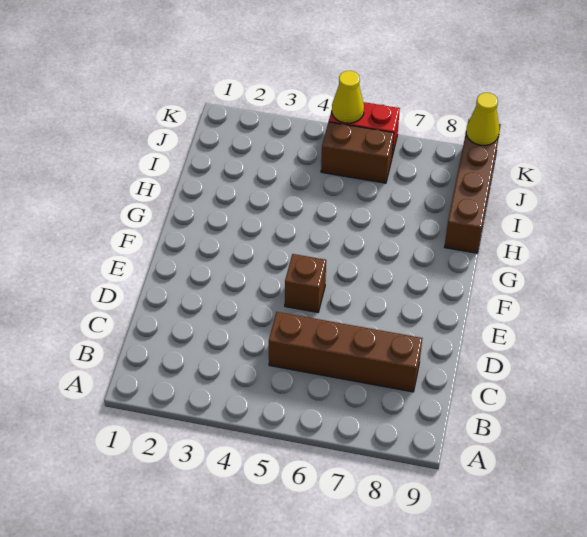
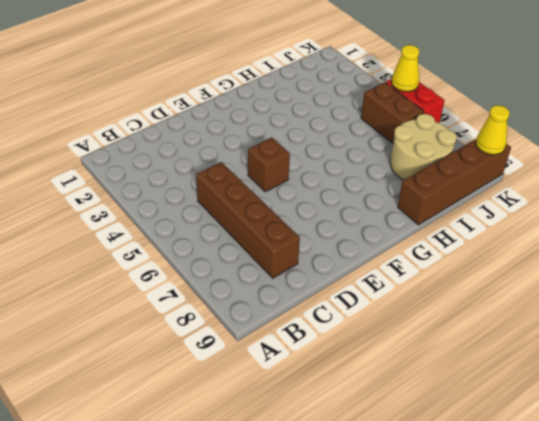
none -> tan 2x2 round brick [390,114,457,180]

